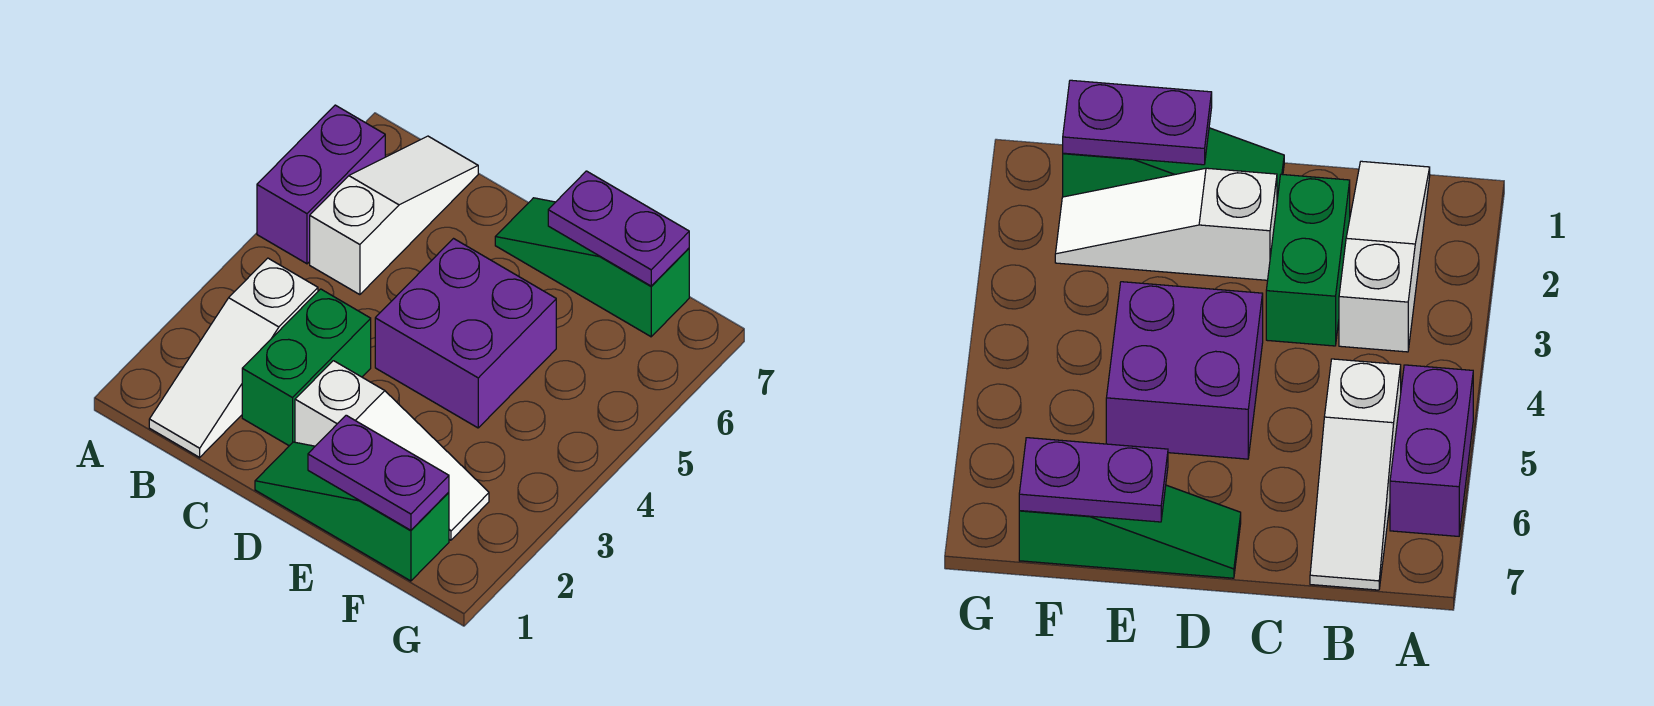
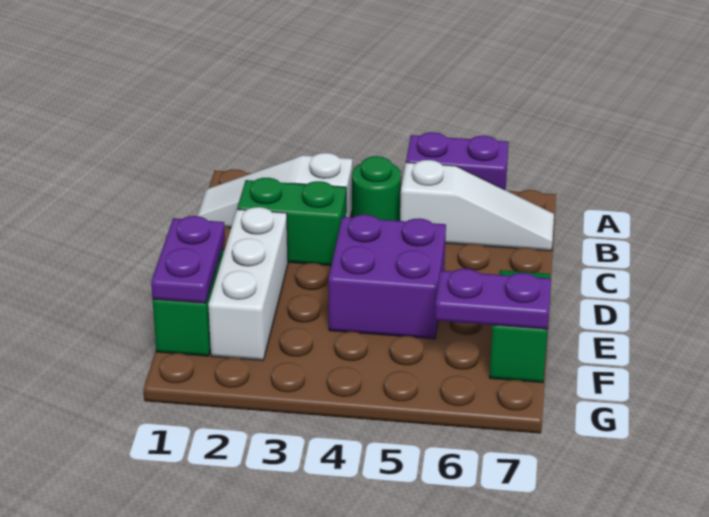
none -> green 1x1 round brick [352,156,401,221]
white 1x3 slope [295,361,489,540] -> white 1x3 brick [208,207,288,361]
purple 1x2 plate [548,171,689,286] -> purple 1x2 plate turned to [435,269,551,329]

